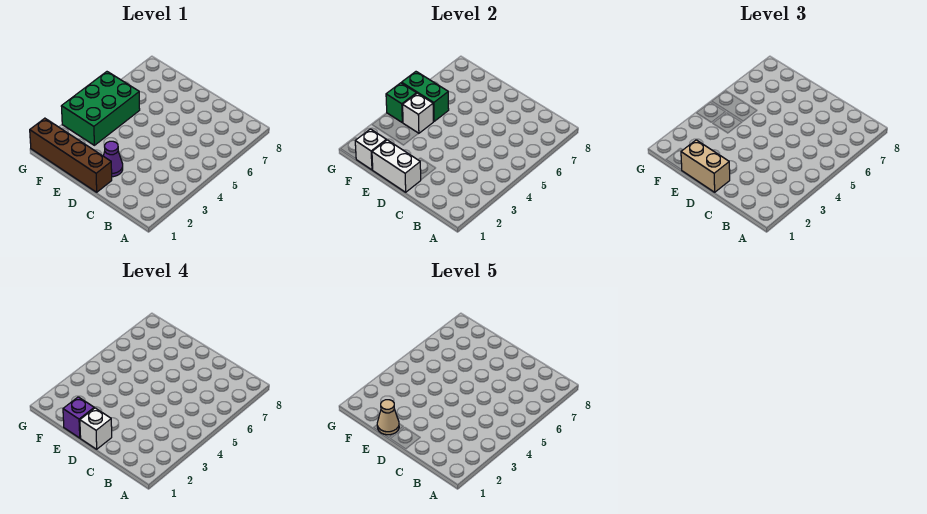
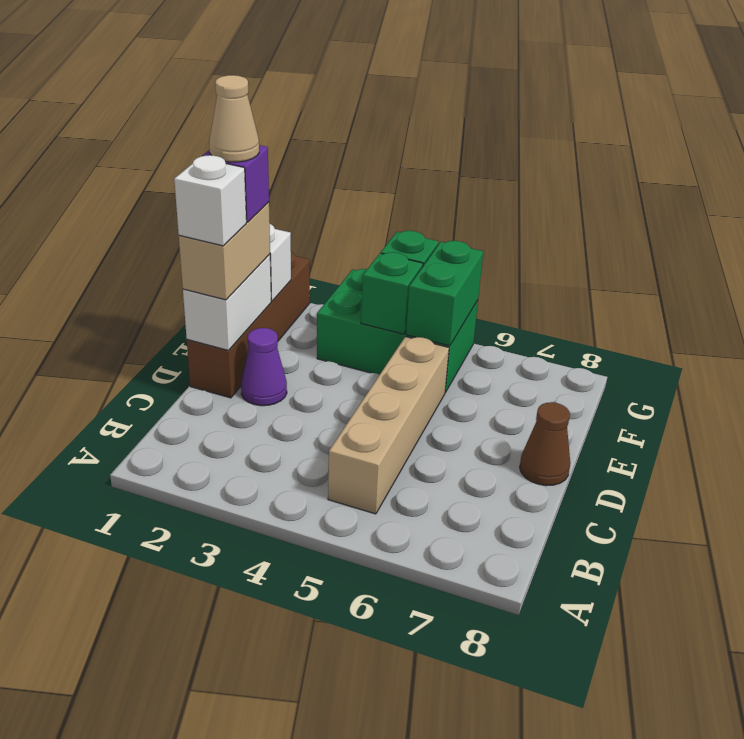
none -> tan 1x4 brick [328,337,449,514]
none -> brown 1x1 cone [520,402,570,486]
white 1x1 brick [403,93,434,134] -> green 1x1 brick [361,252,423,334]

